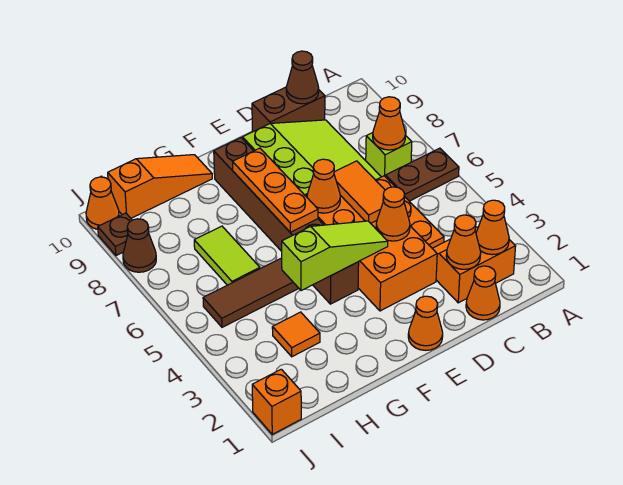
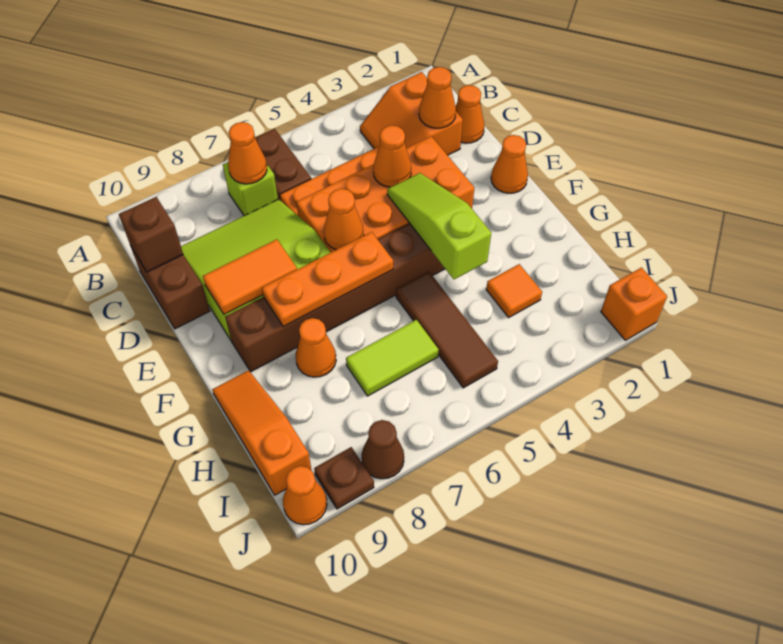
orange 1x1 cone [476,200,509,255] -> orange 1x1 cone moved to [296,318,336,377]
brown 1x1 cone [286,51,319,104] -> brown 1x1 brick [119,197,183,272]
orange 1x2 tile [334,161,385,223] -> orange 1x2 tile moved to [203,239,297,315]

